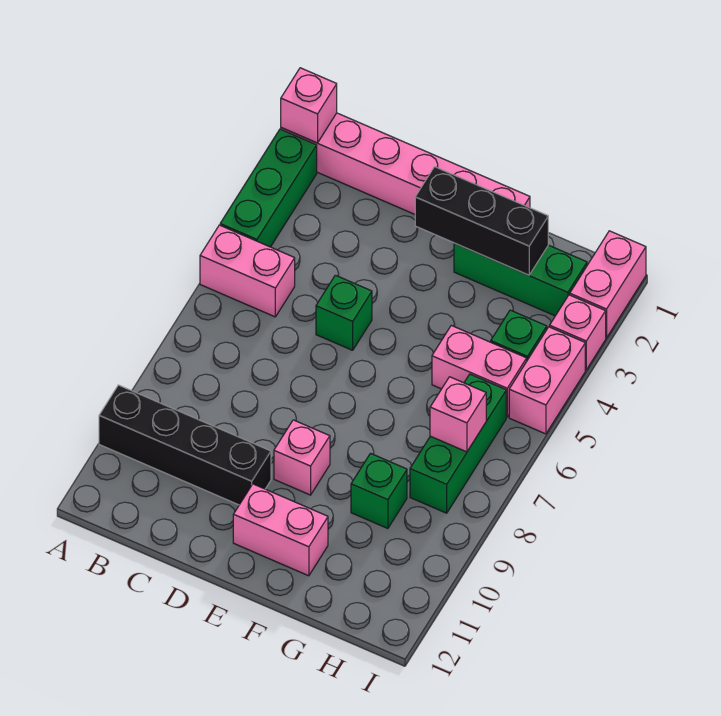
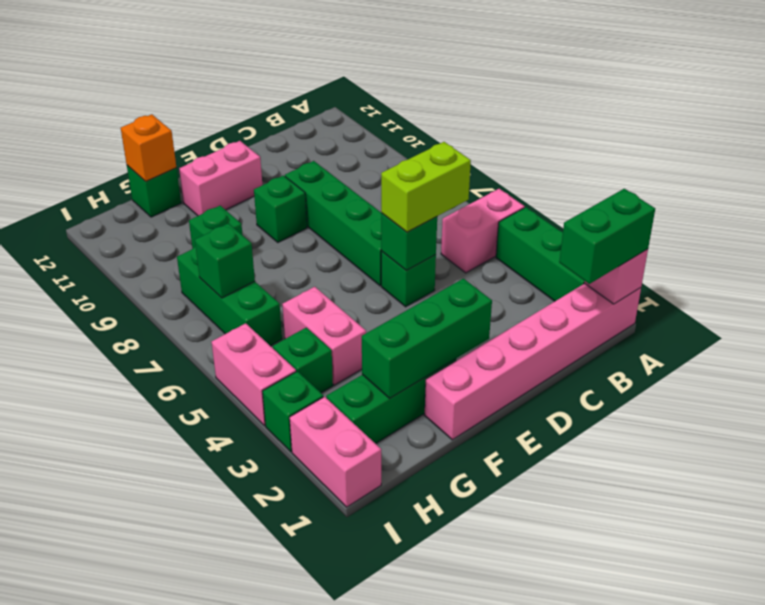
none -> green 1x2 brick [559,189,655,284]
black 1x4 brick [99,385,271,505] -> none
none -> lime 1x2 brick [381,142,471,232]
none -> green 1x1 brick [381,213,437,270]
none -> green 1x4 brick [285,161,381,286]
black 1x3 brick [415,167,548,275] -> green 1x3 brick [362,278,492,398]
pink 1x1 brick [274,420,330,495] -> green 1x1 brick [254,175,307,242]
pink 1x2 brick [432,325,527,417] -> pink 1x2 brick turned to [282,287,366,385]
none -> green 1x1 brick [127,165,181,217]
none -> orange 1x1 brick [121,114,176,181]
pink 1x1 brick [430,377,486,452] -> green 1x1 brick [195,223,255,298]
pink 1x1 brick [550,295,606,370] -> green 1x1 brick [263,371,323,452]

